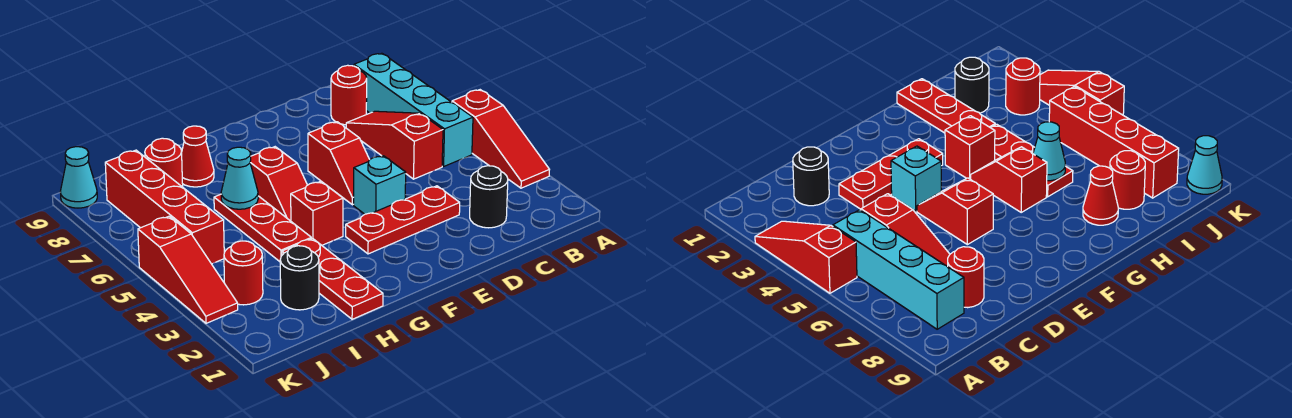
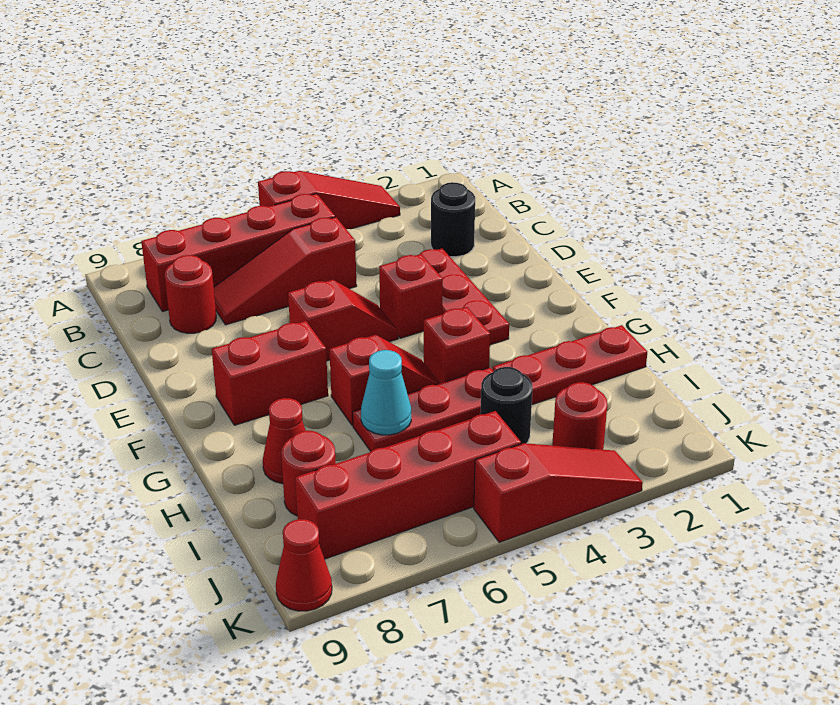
cyan 1x4 brick [354,53,473,166] -> red 1x4 brick [141,194,335,311]
cyan 1x1 brick [354,156,406,214] -> red 1x1 brick [379,254,443,338]
none -> red 1x2 brick [212,321,328,425]
black 1x1 round brick [280,246,319,310] -> black 1x1 round brick moved to [480,367,533,444]
cyan 1x1 cone [60,147,97,208] -> red 1x1 cone [276,519,332,611]

